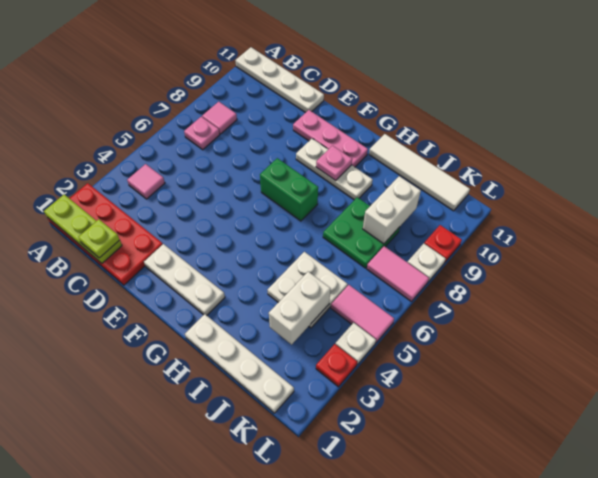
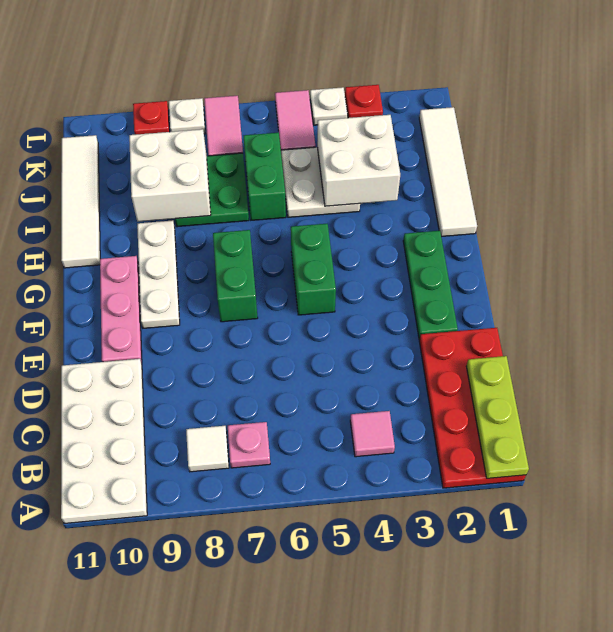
white 1x4 plate [235,47,324,113] -> white 2x4 plate [61,359,147,523]
pink 1x1 tile [202,102,237,134] -> white 1x1 tile [186,426,229,472]
lime 1x1 plate [78,219,120,258] -> none
white 1x3 plate [144,244,225,315] -> green 1x3 plate [403,231,458,340]
none -> green 1x2 brick [291,224,336,315]
pink 1x1 plate [316,146,352,181] -> none
white 1x4 plate [185,314,294,413] -> white 1x4 tile [419,107,477,237]
none -> green 1x2 brick [244,133,286,220]
white 1x2 brick [269,272,331,345] -> white 2x2 brick [317,115,400,206]
white 1x2 brick [363,176,421,244] -> white 2x2 brick [129,129,211,222]

